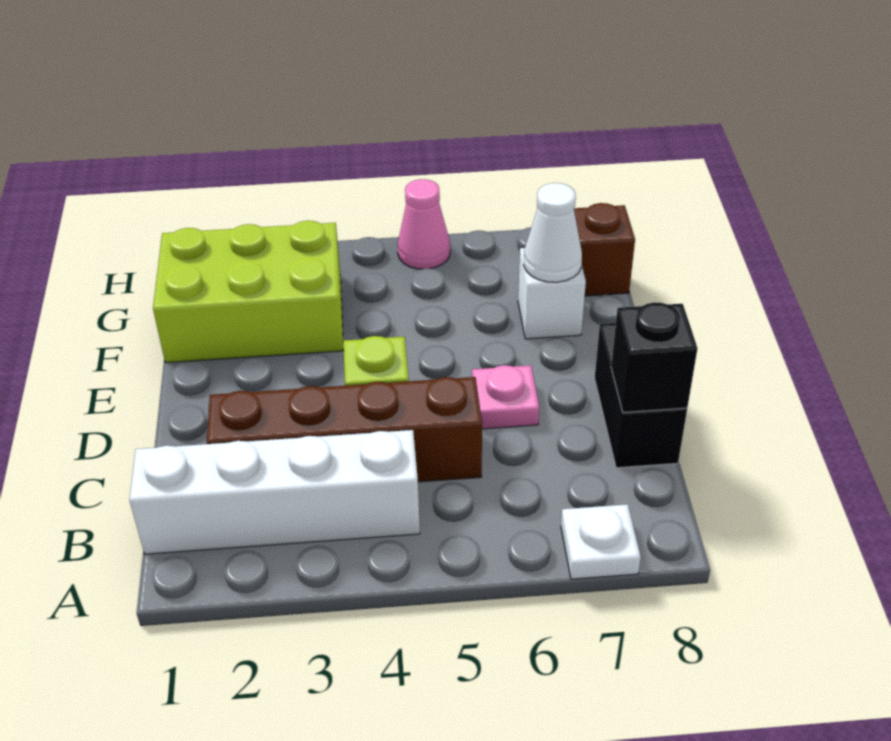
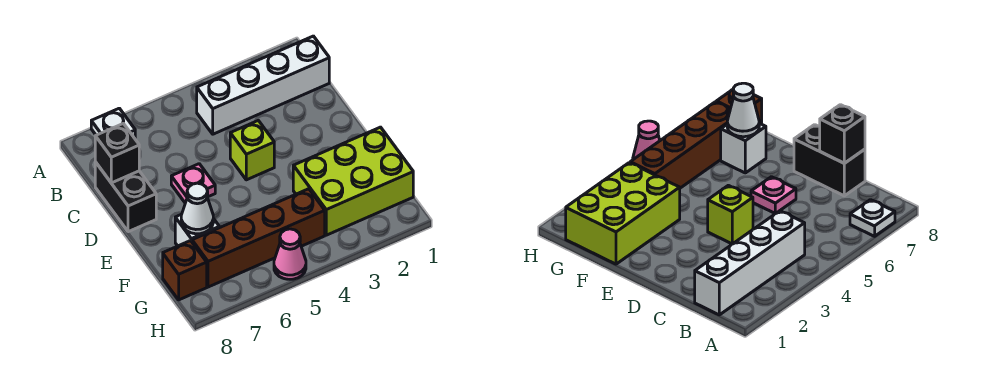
brown 1x4 brick [207,377,482,482] -> brown 1x4 brick moved to [192,189,325,287]

